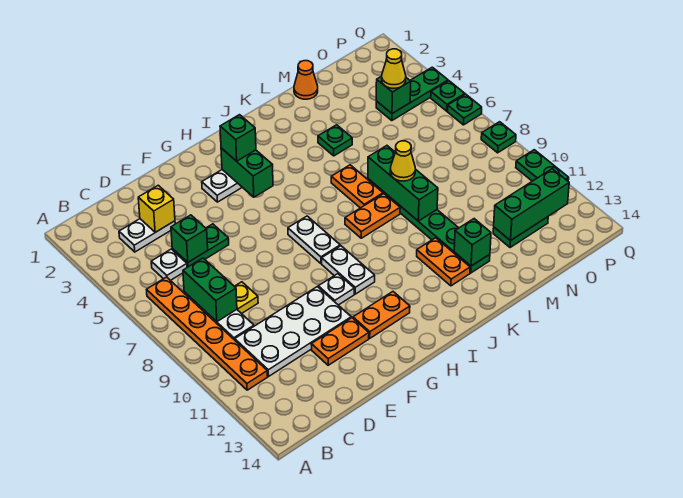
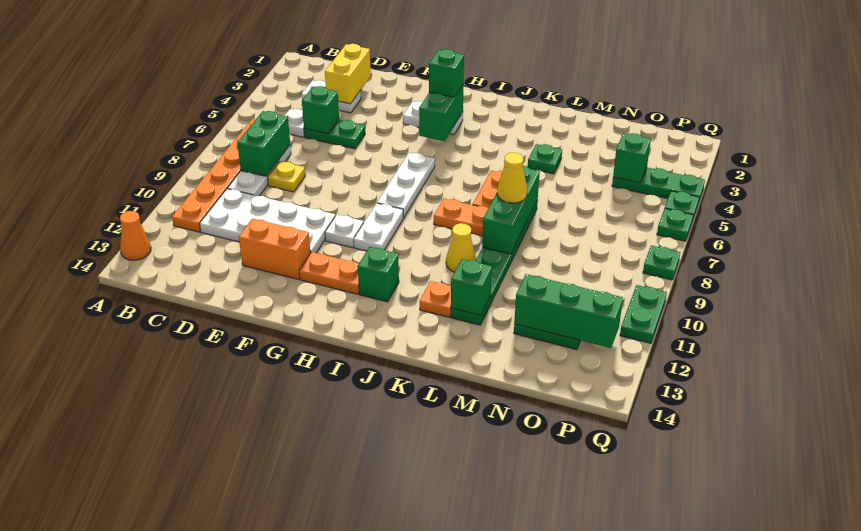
yellow 1x1 brick [138,185,175,232] -> yellow 1x2 brick [325,44,371,104]
orange 1x2 plate [311,318,369,365] -> orange 1x2 brick [239,219,310,279]
white 1x2 plate [288,216,340,264] -> white 1x3 plate [377,153,435,217]
none -> green 1x1 brick [358,247,399,302]
orange 1x2 plate [417,238,470,286] -> orange 1x1 plate [420,281,451,317]
orange 1x1 cone [294,61,318,99] -> orange 1x1 cone moved to [120,211,151,260]
yellow 1x1 cone [382,49,406,88] -> yellow 1x1 cone moved to [446,223,476,272]

